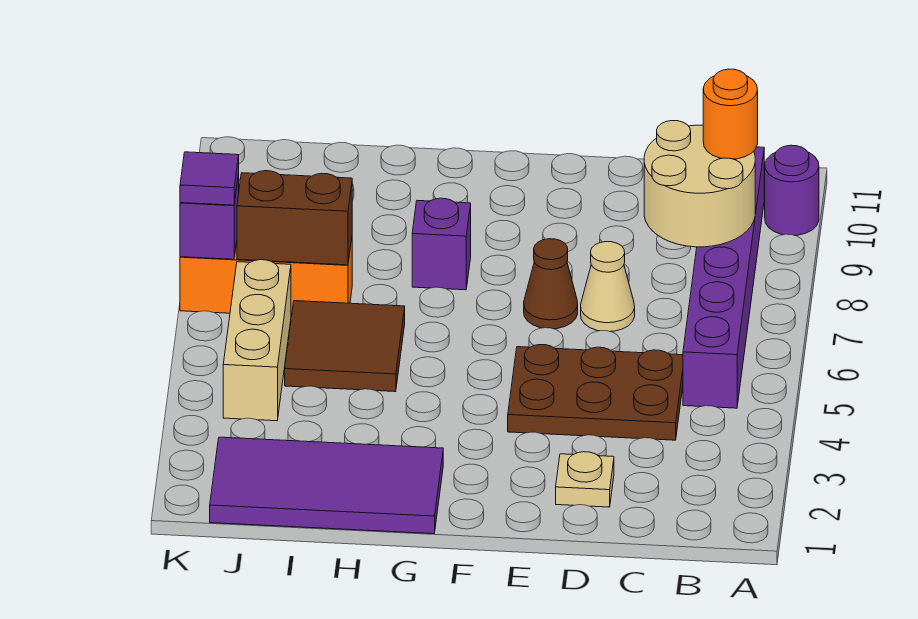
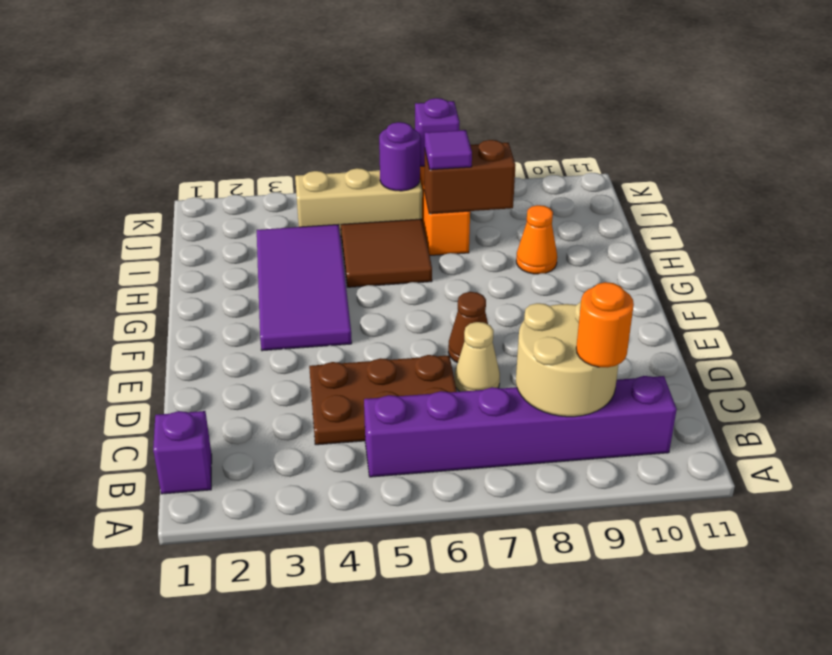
purple 1x1 round brick [765,145,819,235] -> purple 1x1 round brick moved to [379,122,420,191]
brown 2x3 plate [508,345,683,440] -> brown 2x3 plate turned to [309,355,457,445]
tan 1x1 plate [556,452,614,507] -> none
purple 2x4 tile [210,437,443,534] -> purple 2x4 tile moved to [257,224,352,351]
purple 1x1 brick [412,198,471,290] -> purple 1x1 brick moved to [153,411,212,494]
none -> orange 1x1 cone [516,205,557,274]
brown 1x2 brick [237,171,352,265] -> brown 1x2 brick turned to [424,140,515,214]
purple 1x1 tile [180,152,239,205] -> purple 1x1 tile moved to [425,130,472,170]

